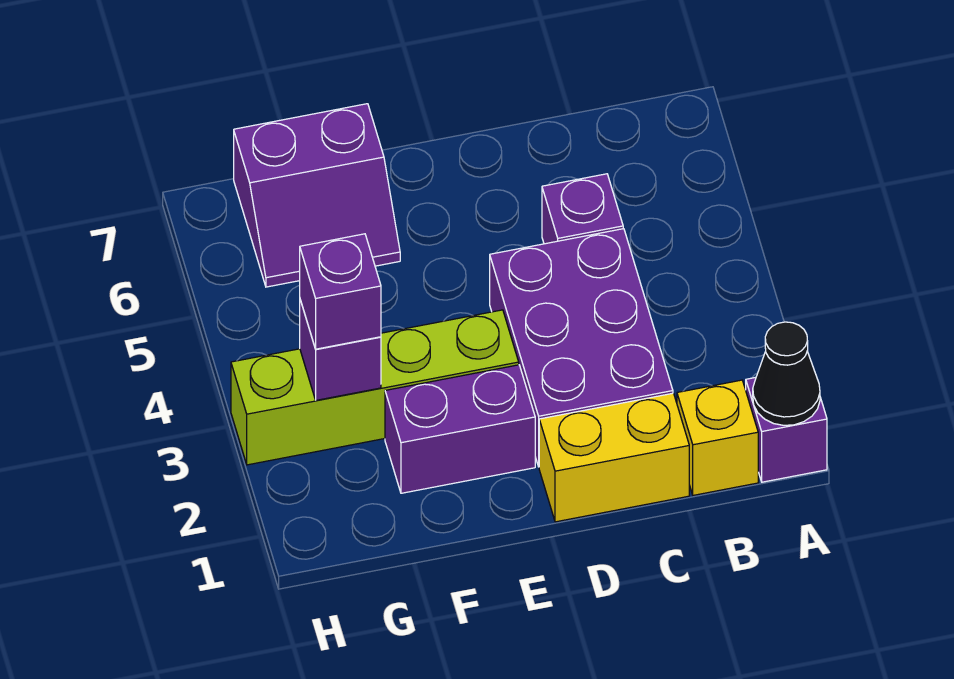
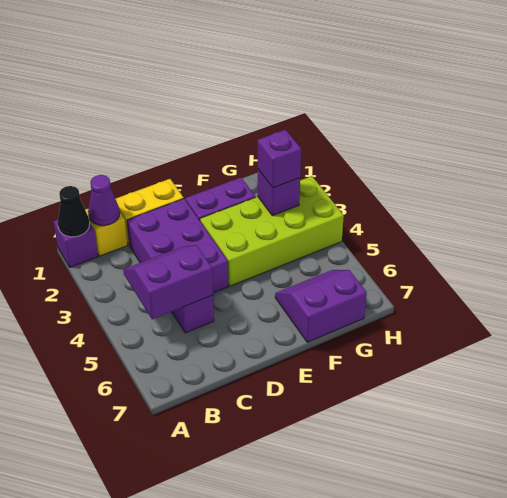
none -> purple 1x1 cone [88,175,120,226]
none -> purple 2x2 slope [123,245,213,319]
lime 1x4 brick [231,310,519,465] -> lime 2x4 brick [200,176,344,286]

